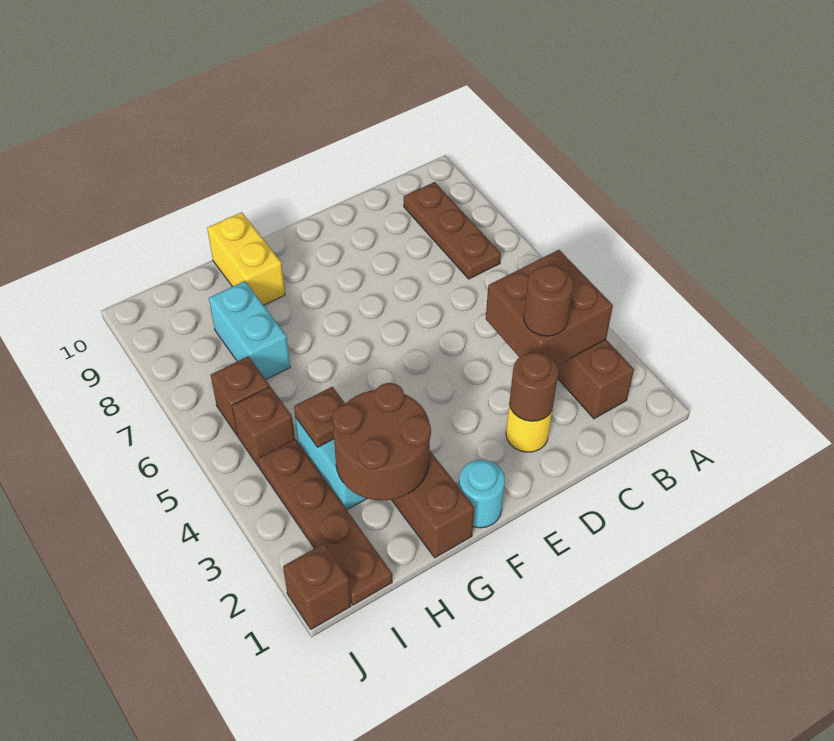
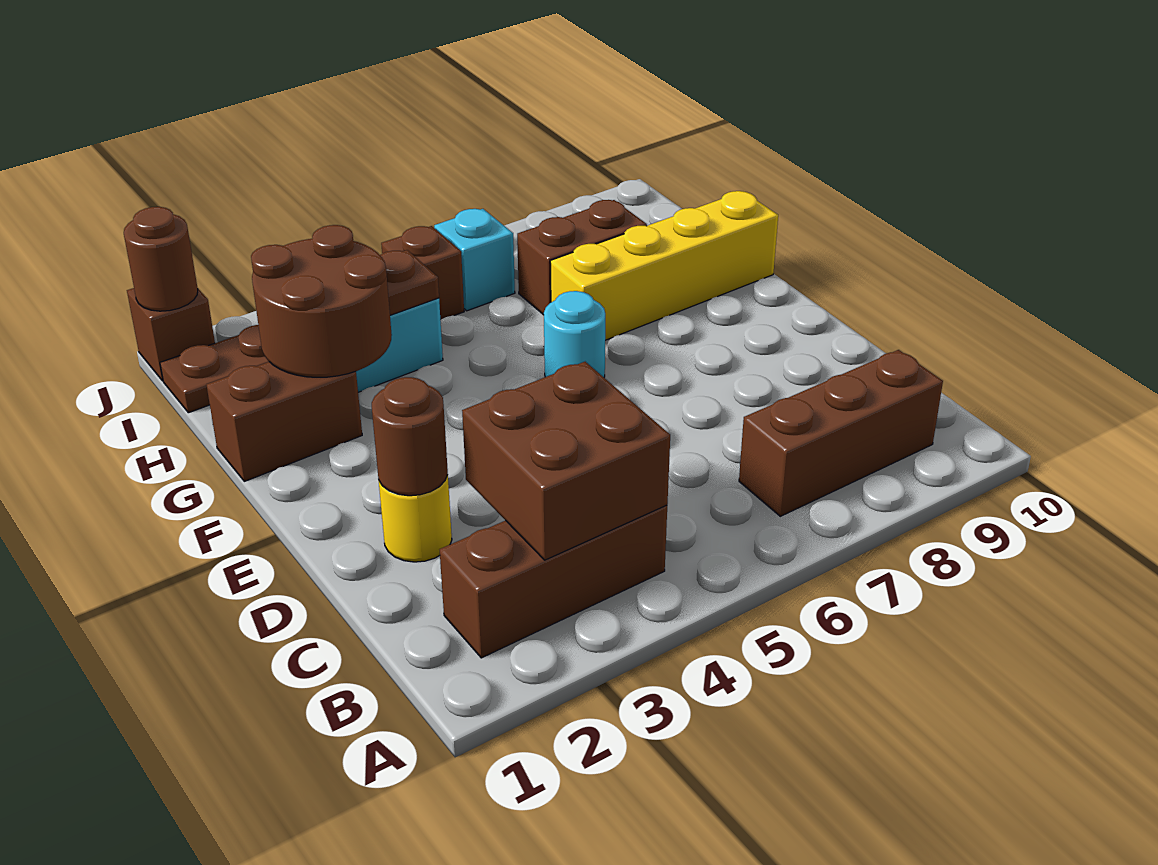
brown 1x3 plate [404,182,501,279] -> brown 1x3 brick [739,350,943,516]
brown 1x1 round brick [524,265,574,336] -> brown 1x1 round brick moved to [124,207,198,311]
cyan 1x1 round brick [459,460,505,528] -> cyan 1x1 round brick moved to [544,291,605,377]
yellow 1x2 brick [207,212,285,305] -> yellow 1x4 brick [550,191,778,340]
cyan 1x2 brick [209,281,290,380] -> brown 1x2 brick [517,200,647,315]
brown 1x1 brick [211,356,270,435] -> cyan 1x1 brick [434,209,515,311]

